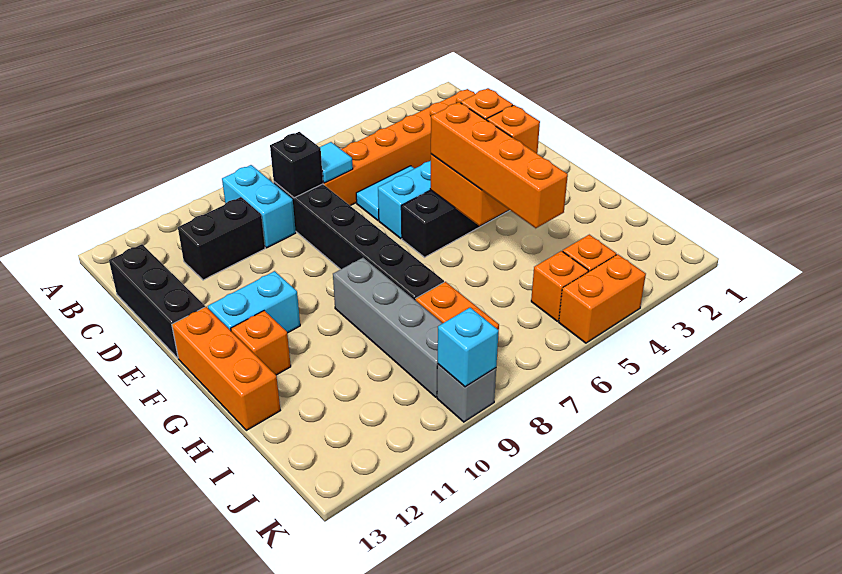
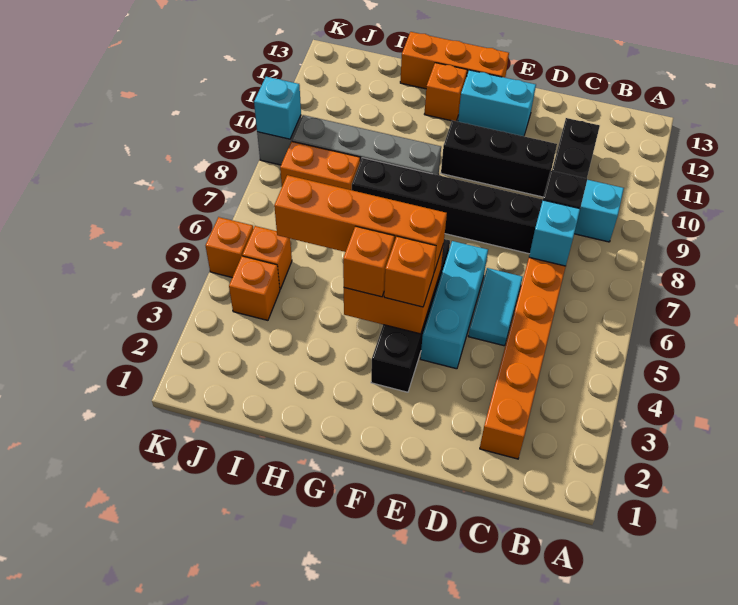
cyan 1x1 tile [320,142,353,183] -> cyan 1x1 brick [529,200,580,266]
black 1x3 brick [109,244,205,358] -> black 1x3 brick moved to [441,120,557,197]
cyan 1x2 brick [208,271,300,333] -> cyan 1x2 brick turned to [458,70,536,136]
orange 1x2 brick [559,254,646,343] -> orange 1x1 brick [206,217,253,278]

